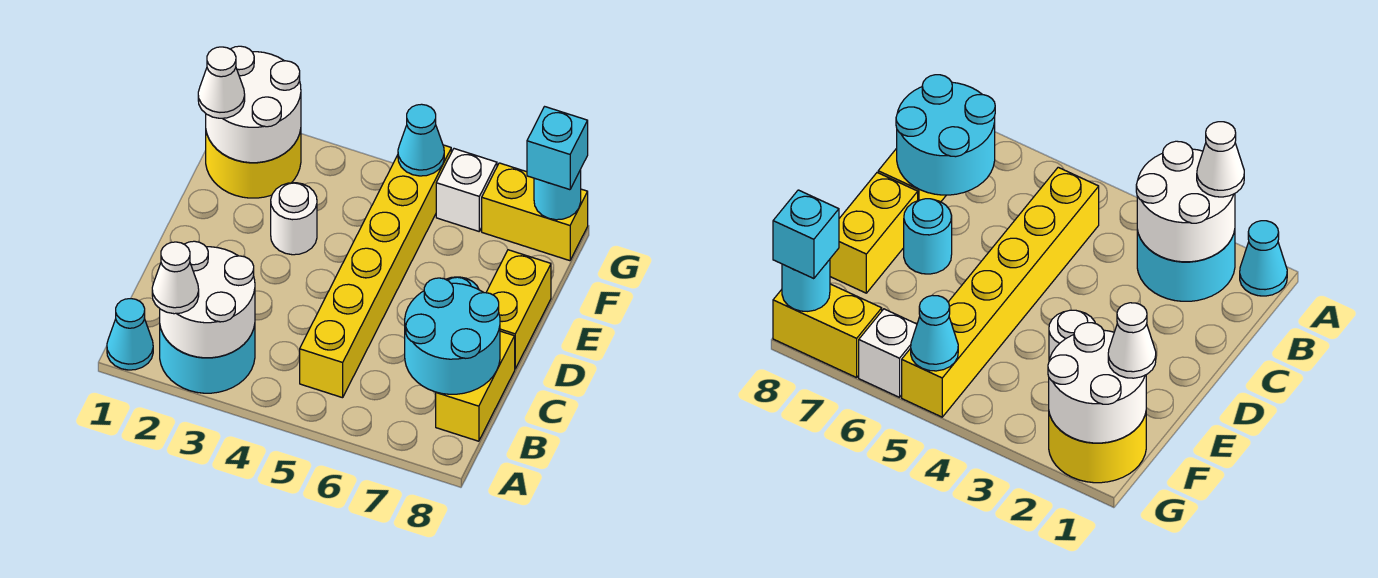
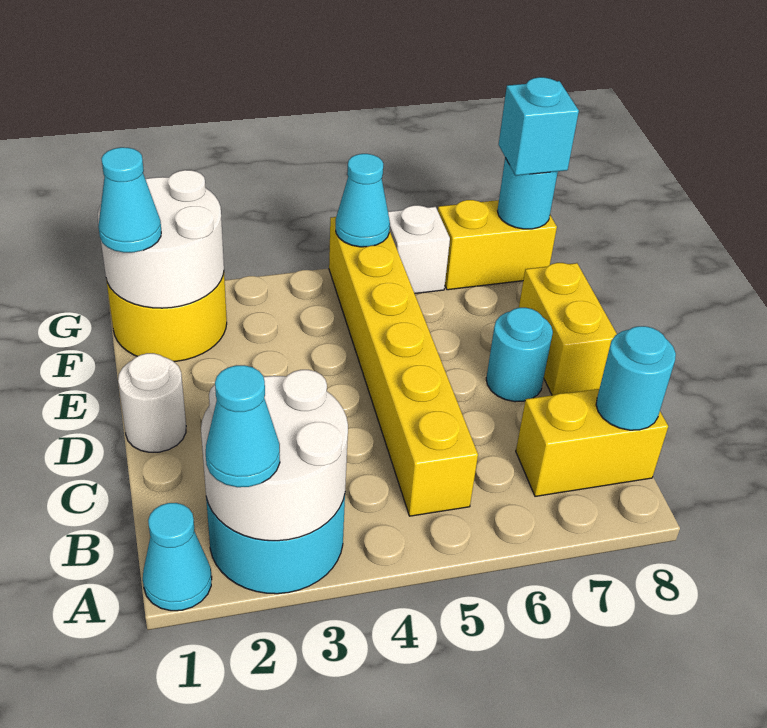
white 1x1 cone [152,242,199,314] -> cyan 1x1 cone [206,365,280,487]
cyan 2x2 round brick [405,278,500,394] -> cyan 1x1 round brick [596,326,676,430]
yellow 1x2 brick [436,331,515,441] -> yellow 1x2 brick turned to [516,389,668,496]
white 1x1 round brick [271,183,317,255] -> white 1x1 round brick moved to [118,353,186,452]
white 1x1 cone [198,47,245,118] -> cyan 1x1 cone [98,147,161,253]

